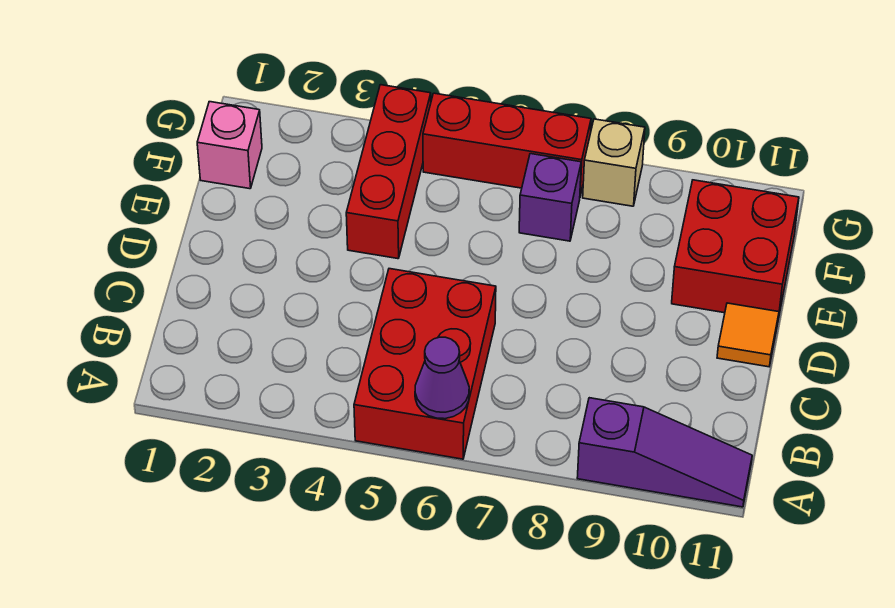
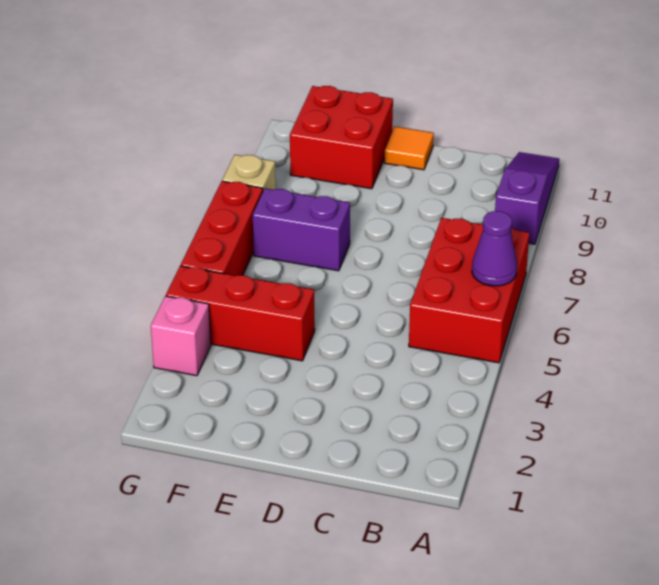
red 2x3 brick [354,269,496,459] -> red 2x3 brick turned to [409,218,529,363]
pink 1x1 brick [197,102,262,189] -> pink 1x1 brick moved to [151,296,211,376]
purple 1x1 brick [519,154,581,241] -> purple 1x2 brick [253,188,350,271]

